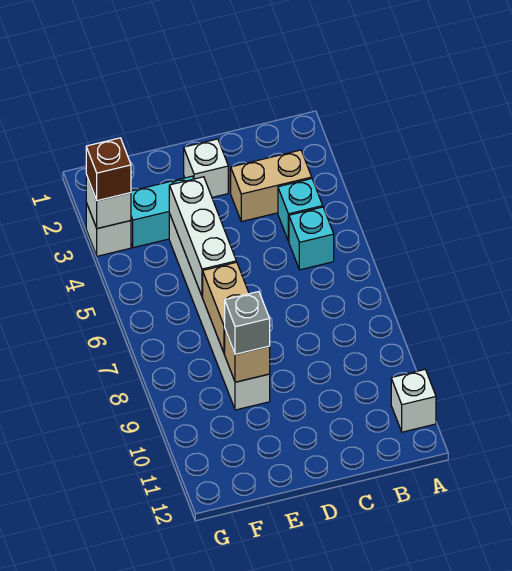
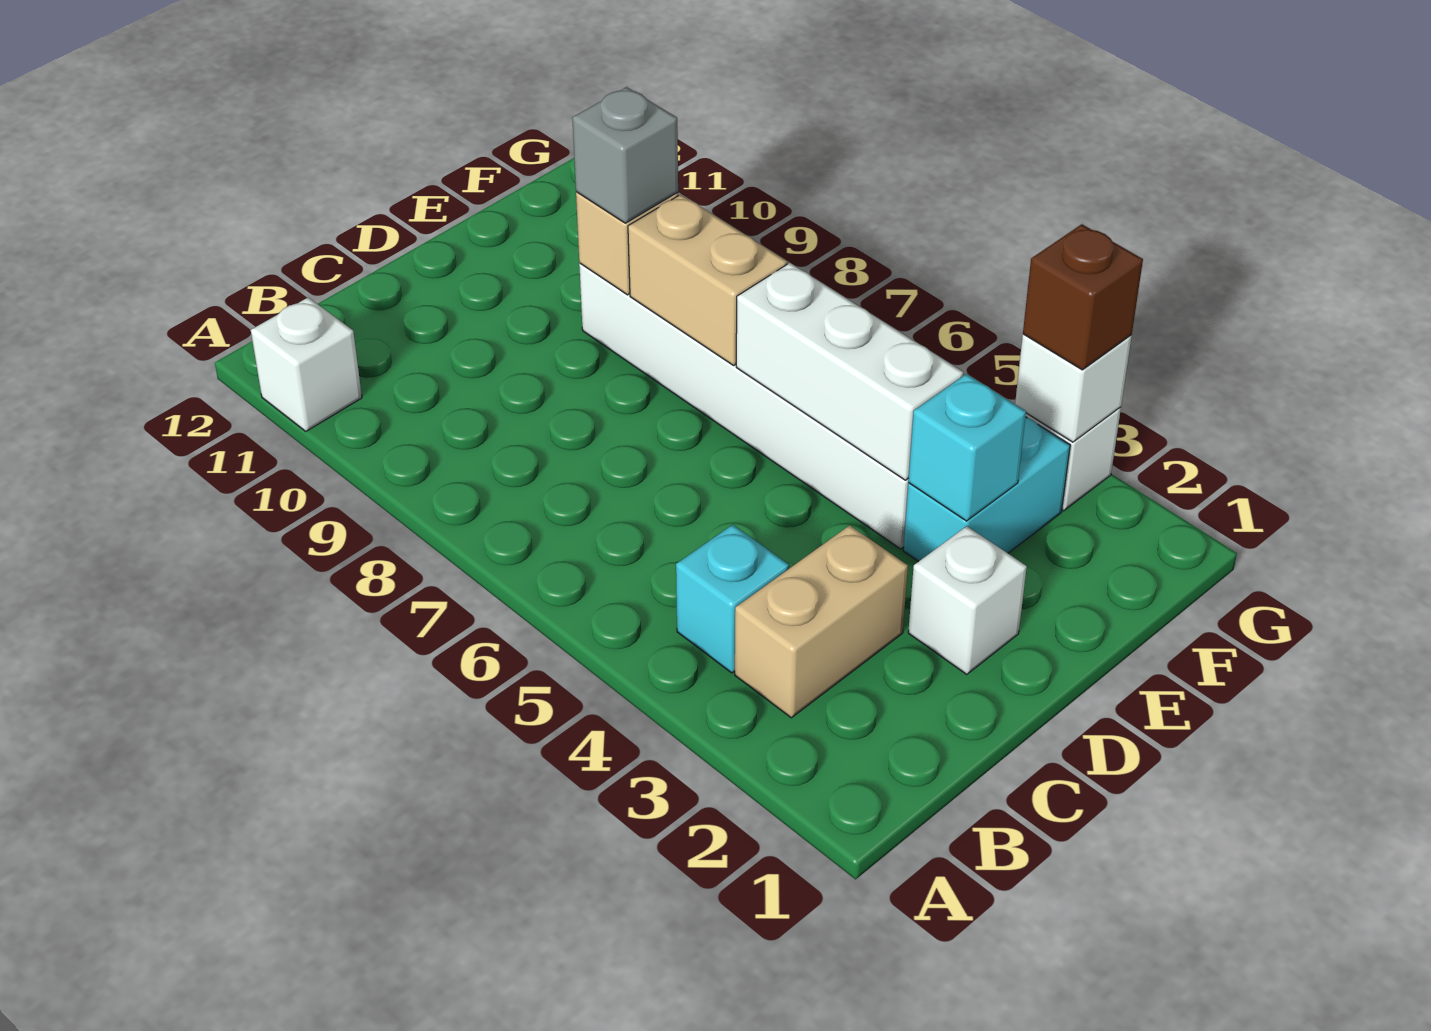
cyan 1x1 brick [289,207,334,270] -> cyan 1x1 brick moved to [908,374,1026,521]

